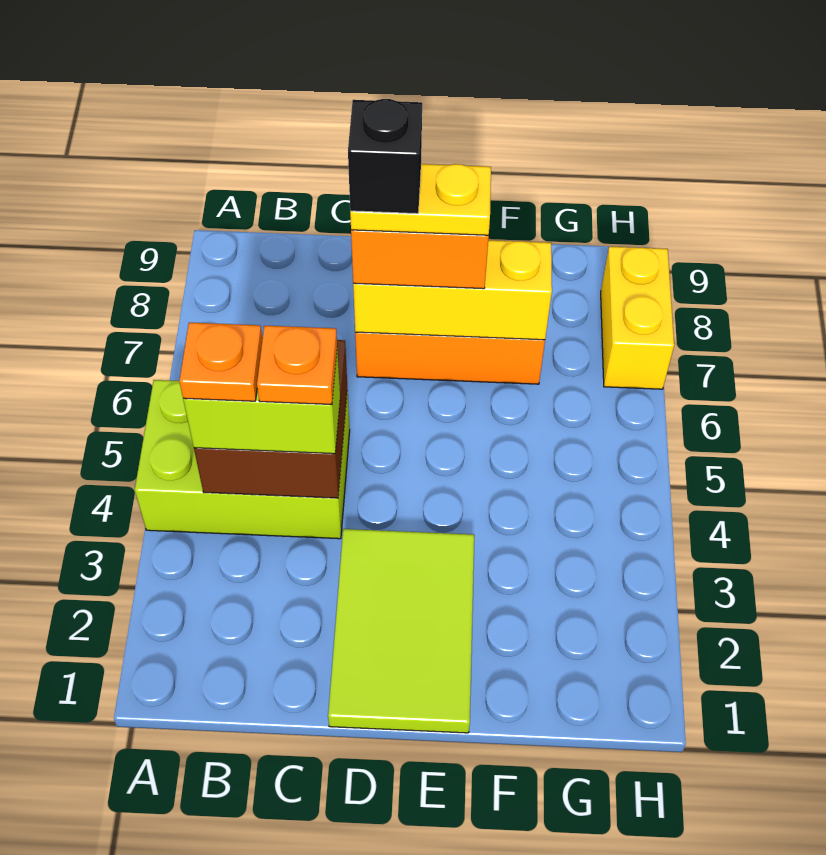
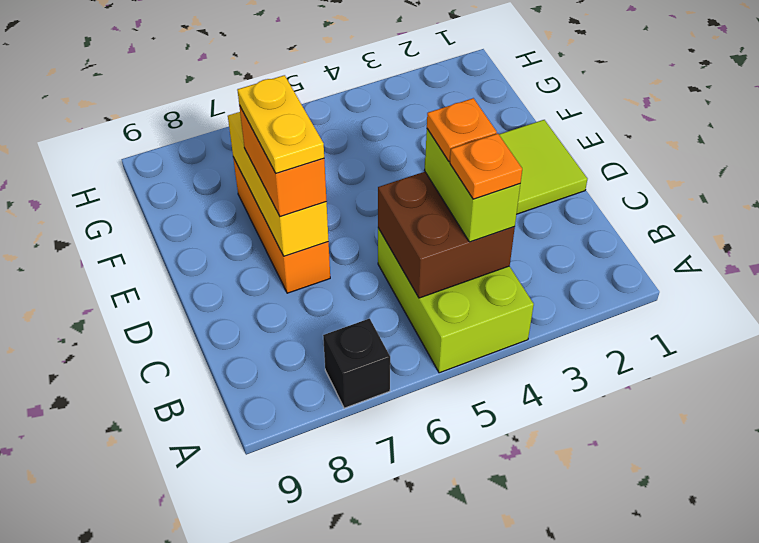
black 1x1 brick [348,99,422,214] -> black 1x1 brick moved to [323,319,390,408]
yellow 1x2 brick [601,246,674,389] -> none

